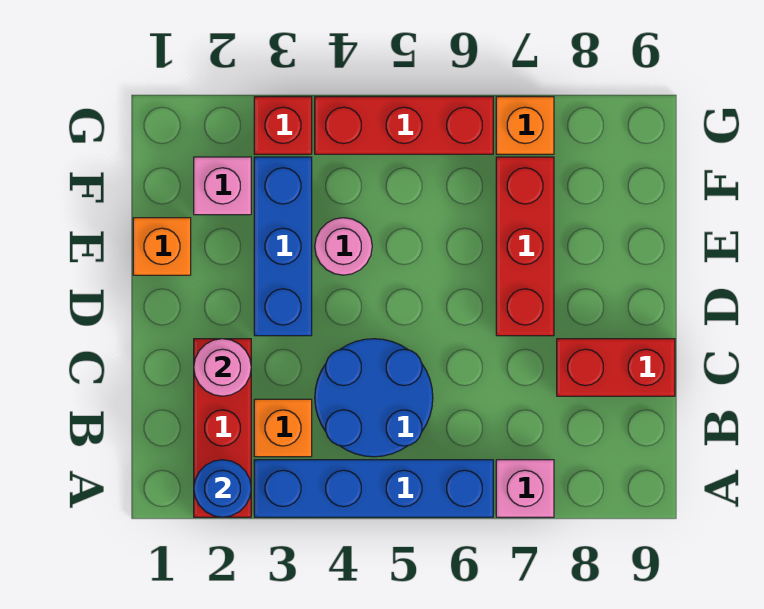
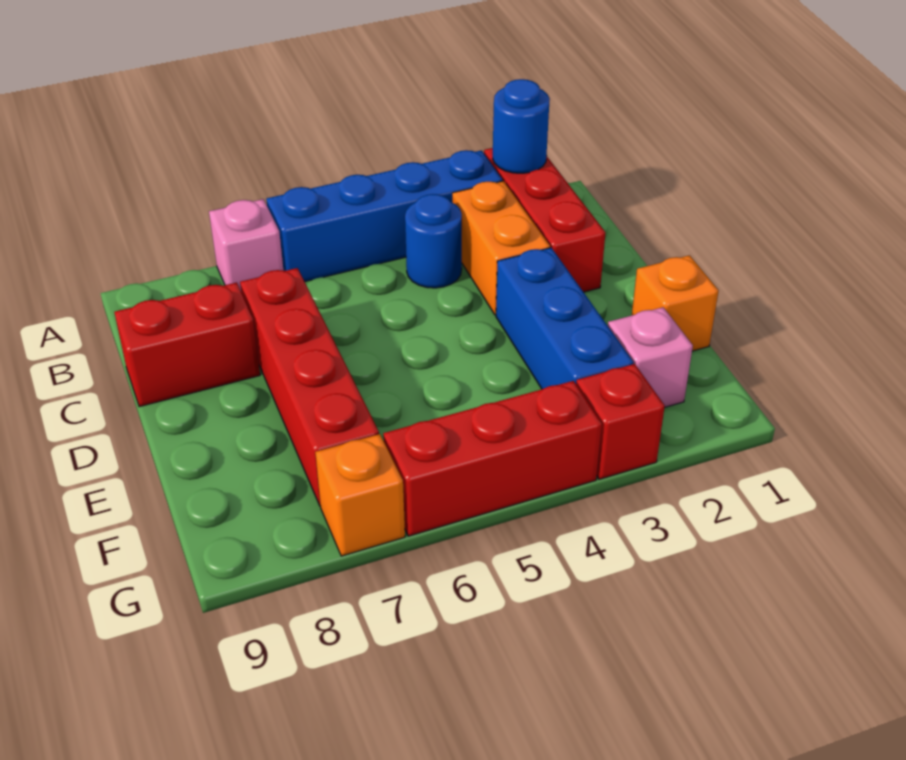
orange 1x1 brick [254,399,312,457] -> orange 1x2 brick [452,181,550,315]
blue 2x2 round brick [315,339,433,457] -> blue 1x1 round brick [405,194,462,288]
pink 1x1 round brick [194,339,251,396] -> none
red 1x3 brick [496,157,554,336] -> red 1x4 brick [240,268,379,506]
pink 1x1 round brick [315,218,372,275] -> none

